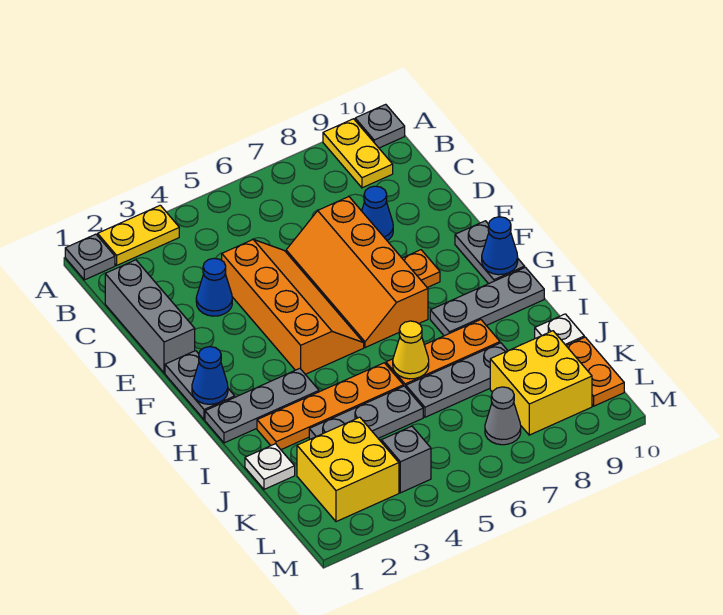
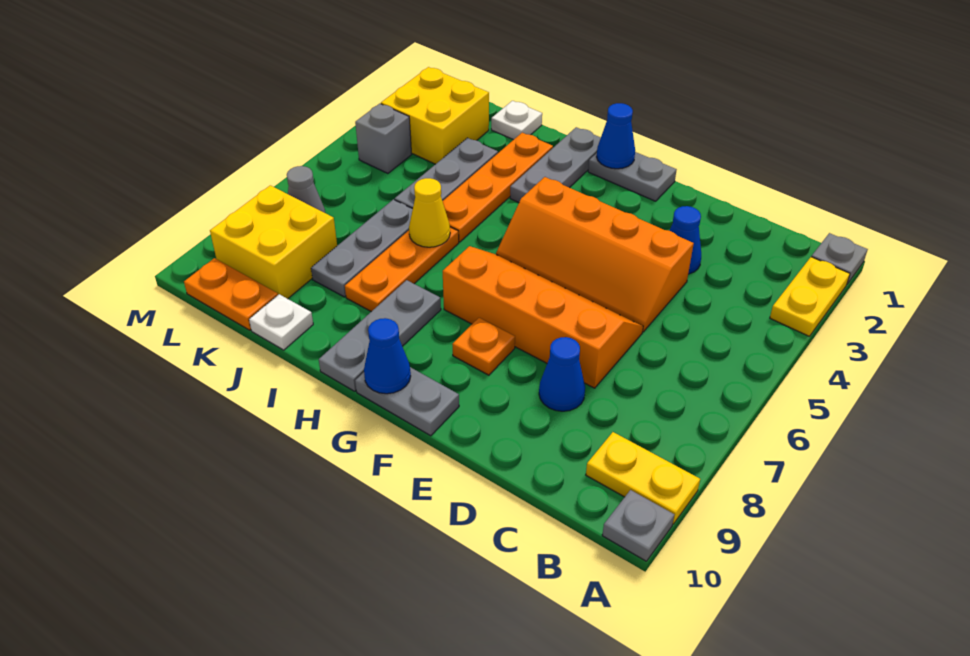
grey 1x3 brick [105,260,195,373] -> none

